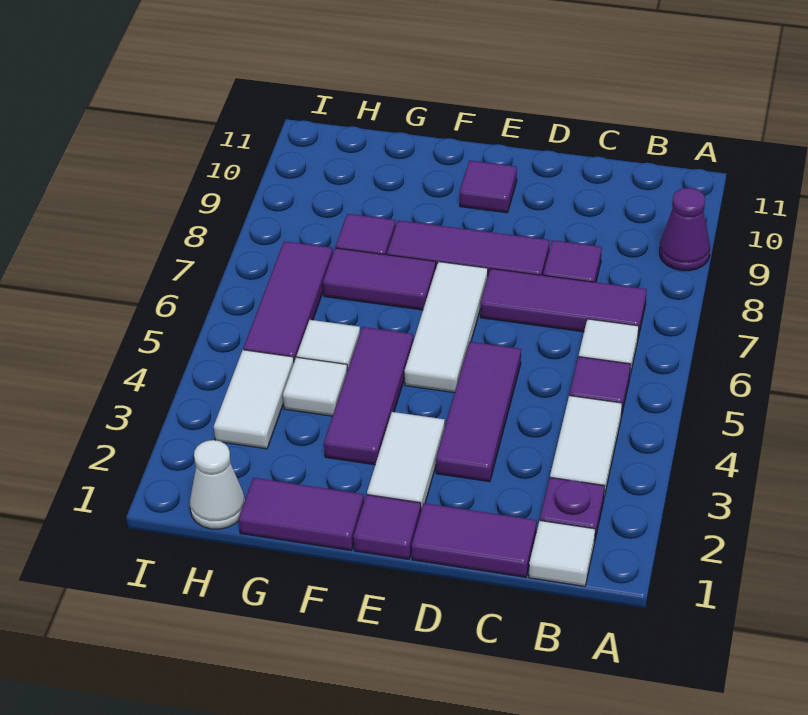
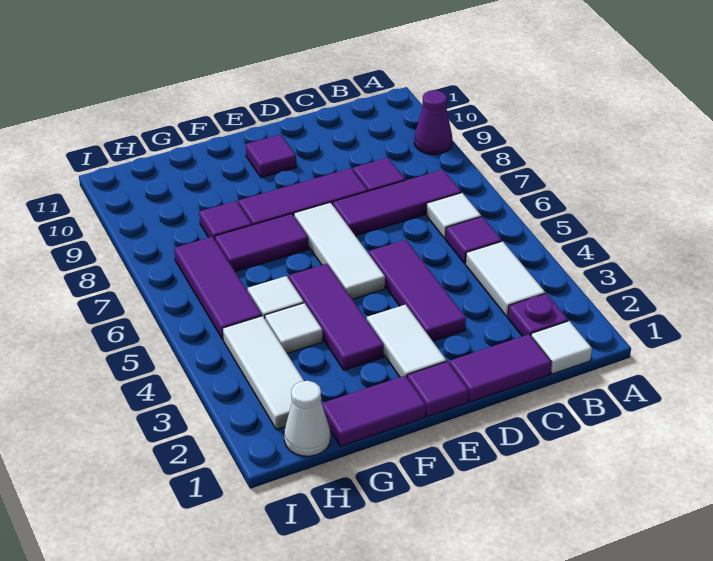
white 1x2 tile [214,350,294,449] -> white 1x3 tile [223,316,304,430]

